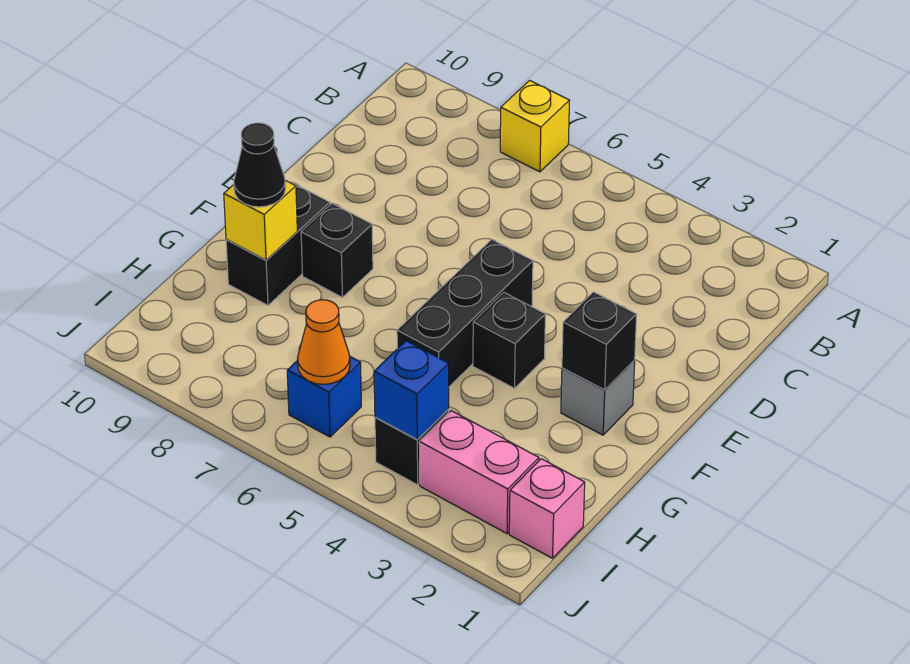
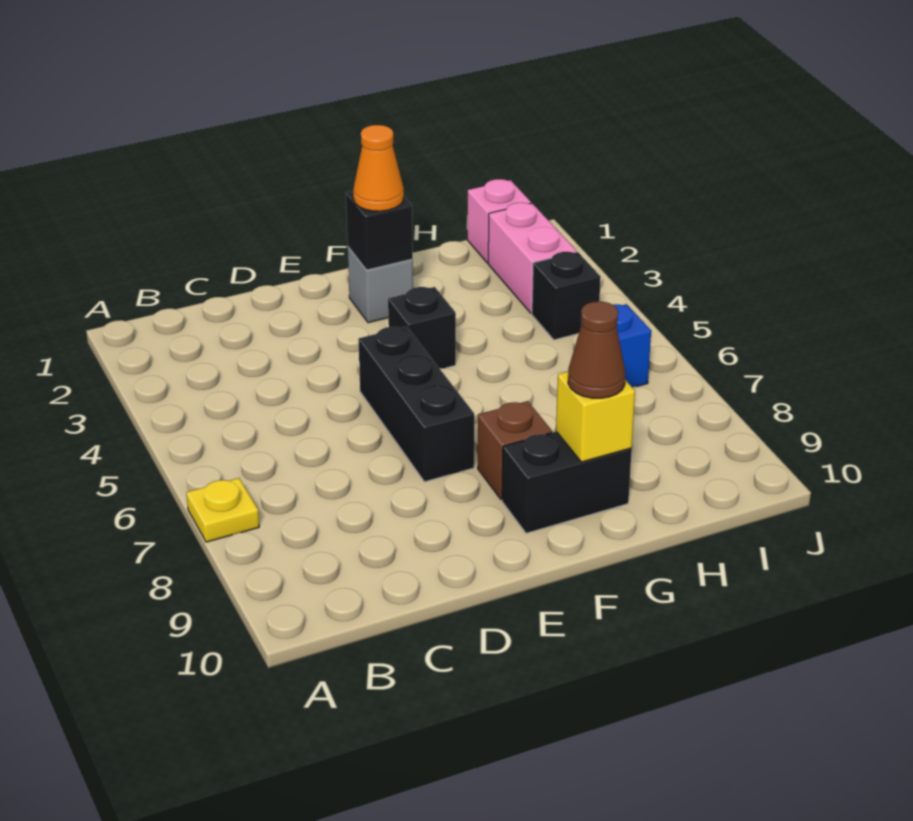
yellow 1x1 brick [500,80,570,172] -> yellow 1x1 plate [186,478,259,542]
black 1x3 brick [397,239,533,387] -> black 1x3 brick turned to [358,326,474,482]
black 1x1 brick [301,204,373,297] -> brown 1x1 brick [478,401,552,500]
black 1x1 cone [234,123,285,207] -> brown 1x1 cone [568,301,625,398]
blue 1x1 brick [374,341,449,440] -> none
orange 1x1 cone [298,300,350,384] -> orange 1x1 cone moved to [353,125,404,211]

